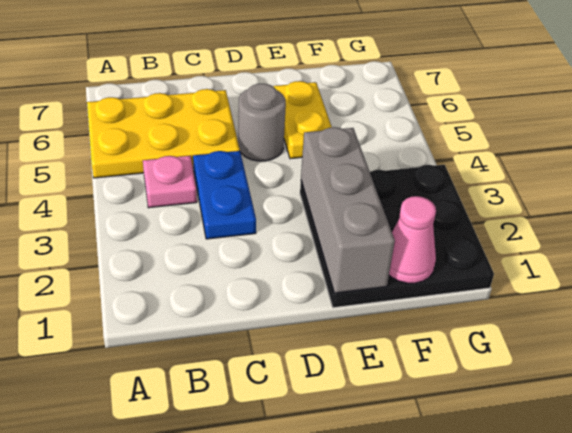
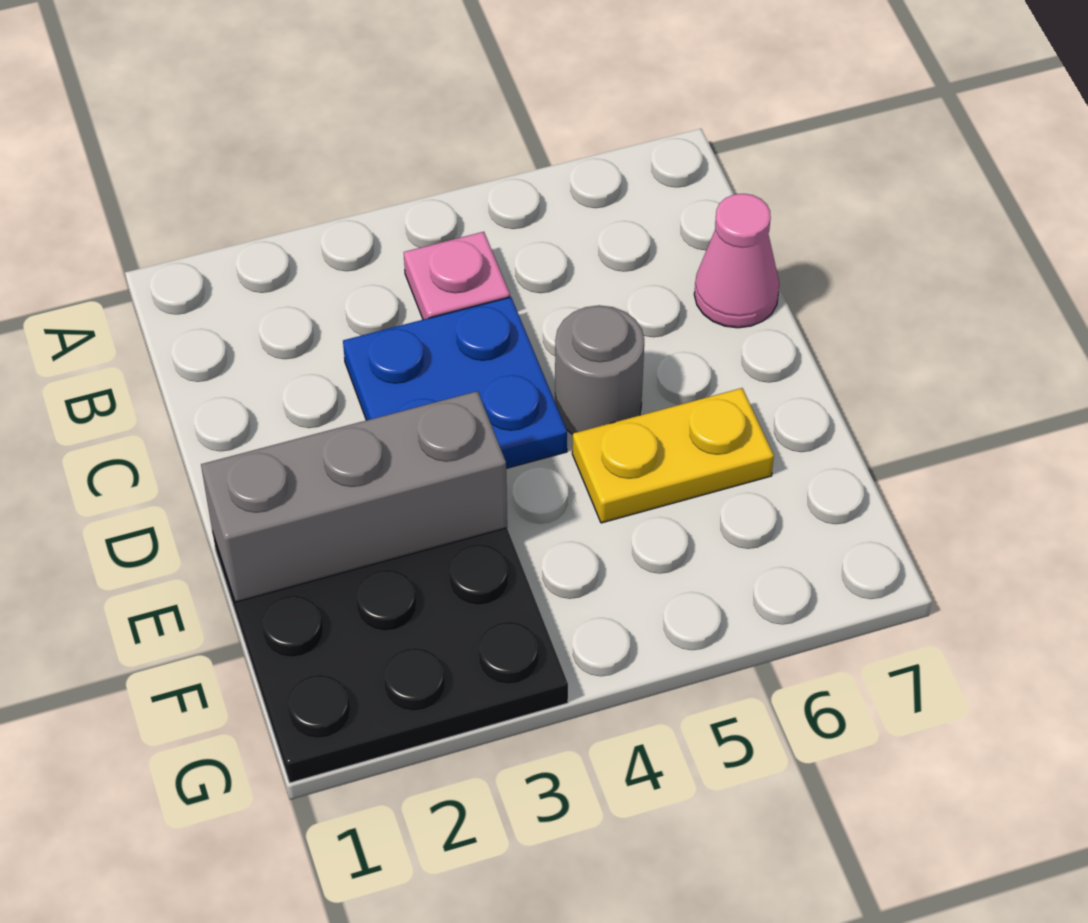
yellow 2x3 plate [87,89,240,178] -> none
blue 1x2 plate [193,151,256,239] -> blue 2x2 plate [343,297,567,468]
pink 1x1 cone [389,196,436,283] -> pink 1x1 cone moved to [694,194,779,328]

